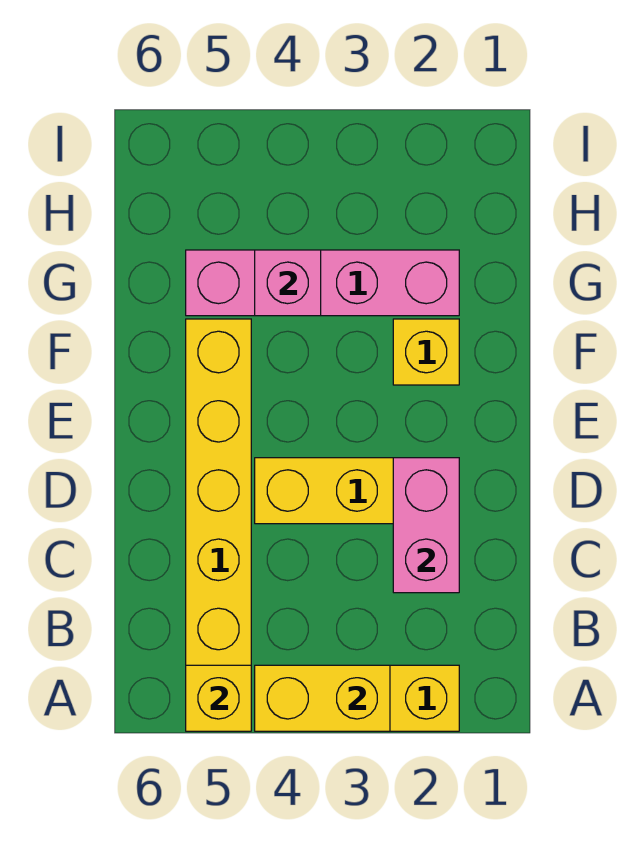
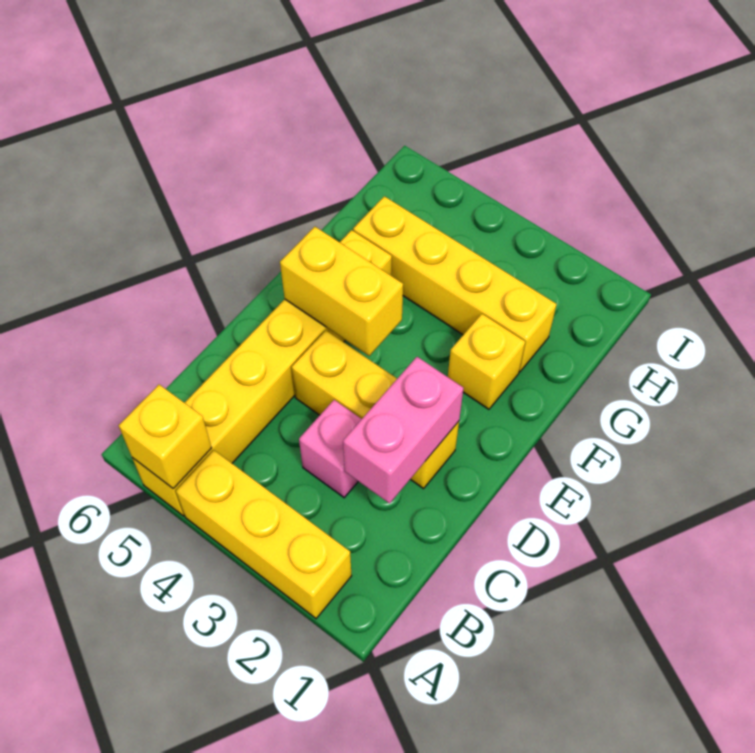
yellow 1x2 brick [255,665,390,731] -> yellow 1x2 brick moved to [280,227,403,356]
pink 1x4 brick [186,250,459,316] -> yellow 1x4 brick [353,196,557,372]
pink 1x1 brick [255,250,321,316] -> pink 1x1 brick moved to [299,400,361,498]

